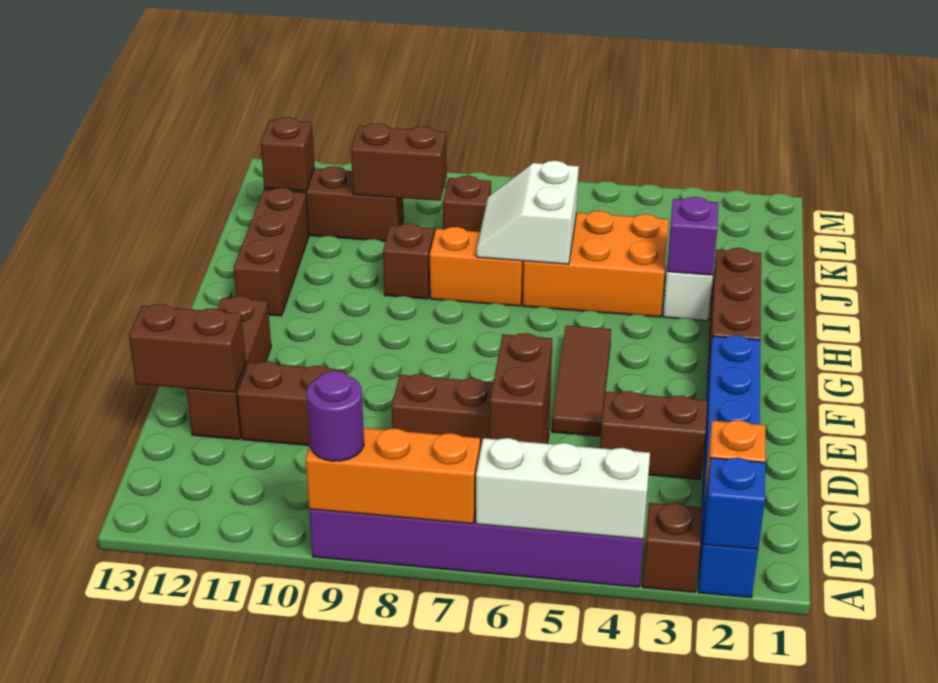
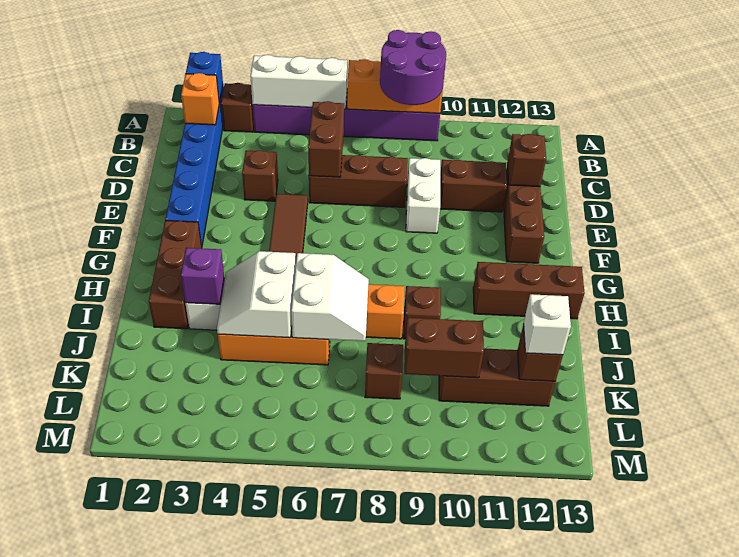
purple 1x1 round brick [307,371,364,461] -> purple 2x2 round brick [380,30,446,105]
brown 1x2 brick [600,391,707,479] -> brown 1x1 brick [242,150,278,201]
none -> white 1x2 brick [406,158,440,233]
brown 1x2 brick [129,304,246,392] -> brown 1x1 brick [507,134,546,187]
brown 1x3 brick [234,188,309,316] -> brown 1x3 brick turned to [473,262,585,319]
none -> white 2x2 slope [217,251,296,338]
none -> white 1x1 brick [524,294,571,355]

